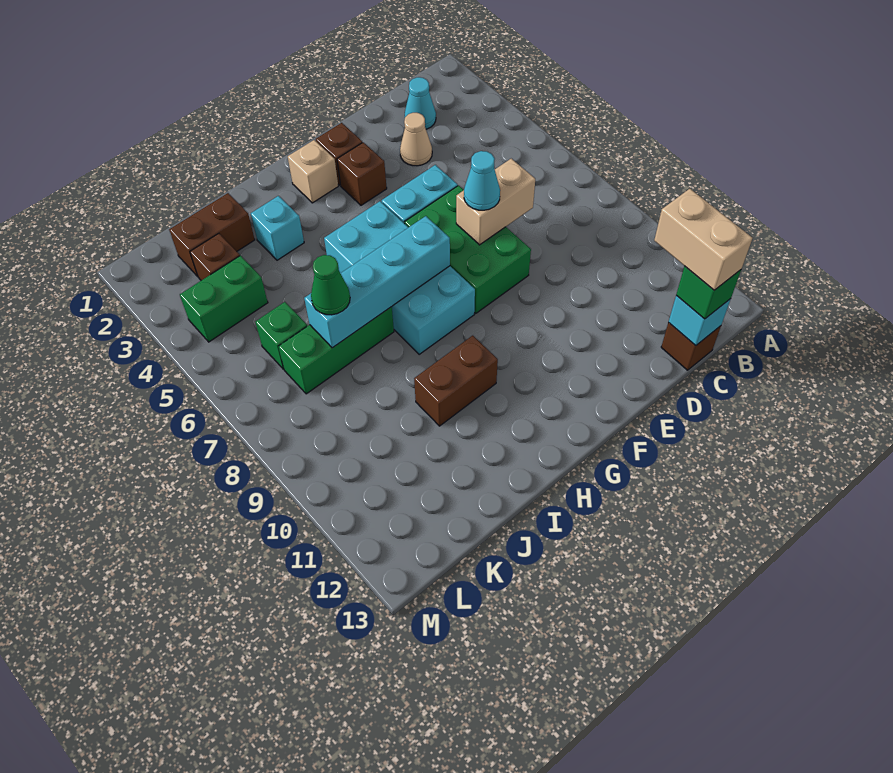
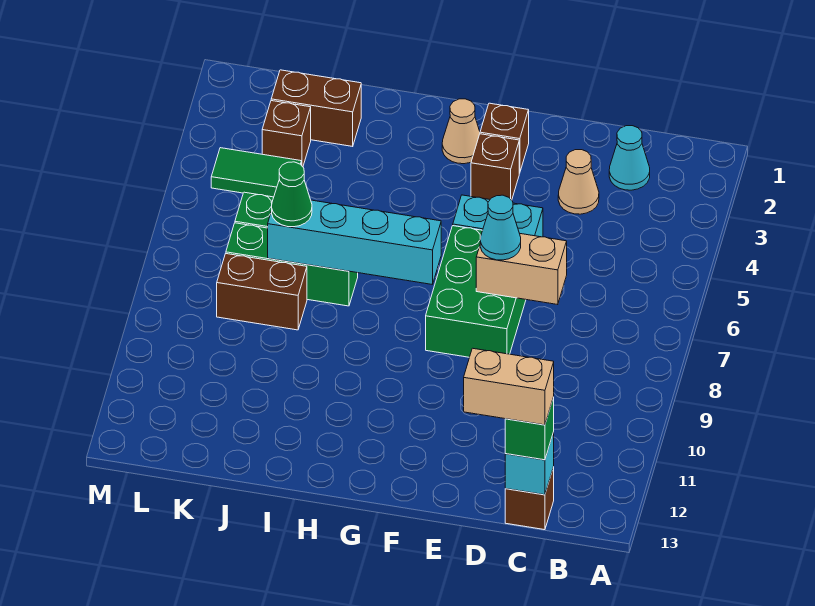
tan 1x2 brick [654,189,752,290] -> tan 1x2 brick turned to [464,348,554,425]
tan 1x1 brick [288,140,338,203] -> tan 1x1 cone [442,99,480,164]
cyan 2x4 brick [324,201,475,354] -> none
brown 1x2 brick [414,336,498,426] -> brown 1x2 brick moved to [217,254,307,330]
cyan 1x1 brick [251,196,304,260] -> none
green 1x2 brick [180,255,268,342] -> green 1x2 tile [211,148,302,197]

